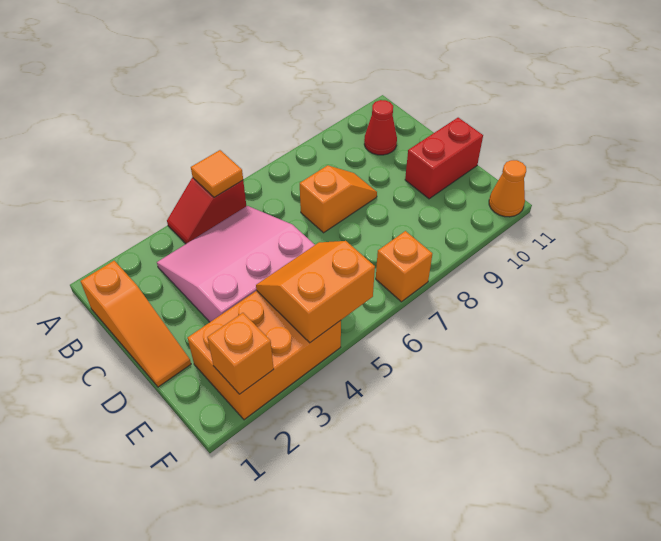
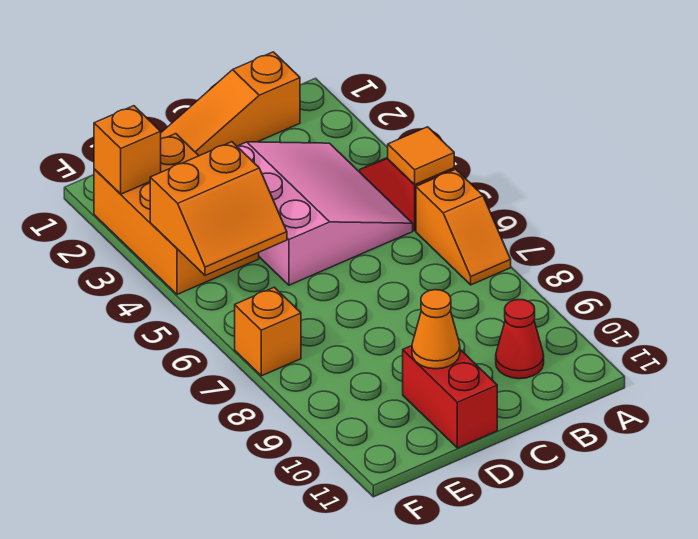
orange 1x2 slope [300,165,377,233] -> orange 1x2 slope moved to [416,169,511,285]
orange 2x2 slope [256,241,375,343] -> orange 2x2 slope turned to [150,142,287,275]
orange 1x1 cone [489,160,526,217] -> orange 1x1 cone moved to [412,290,460,369]

